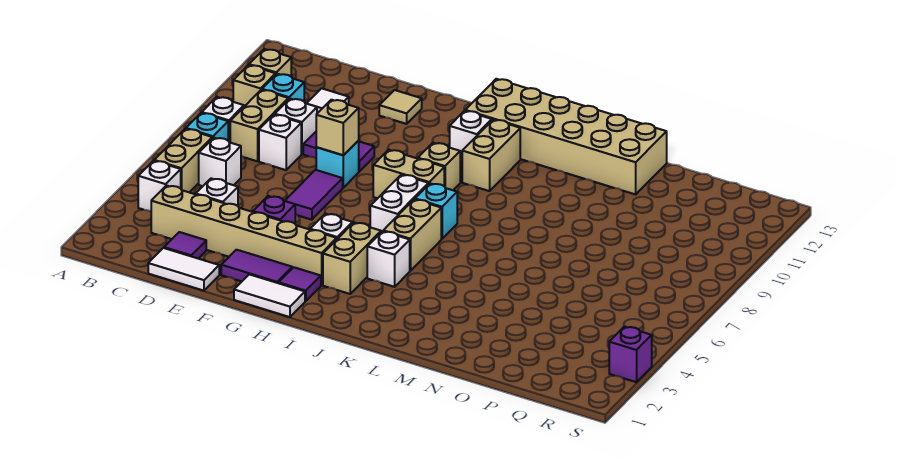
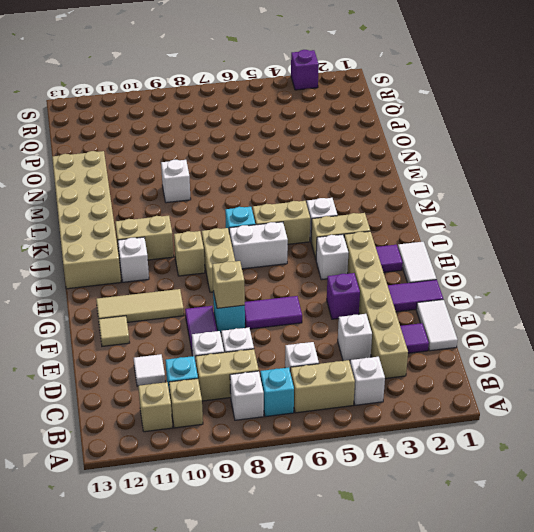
purple 1x2 tile [221,250,292,283] -> purple 1x2 tile turned to [388,280,443,312]
none -> tan 1x3 tile [96,289,184,322]
none -> white 1x1 brick [161,160,191,203]

